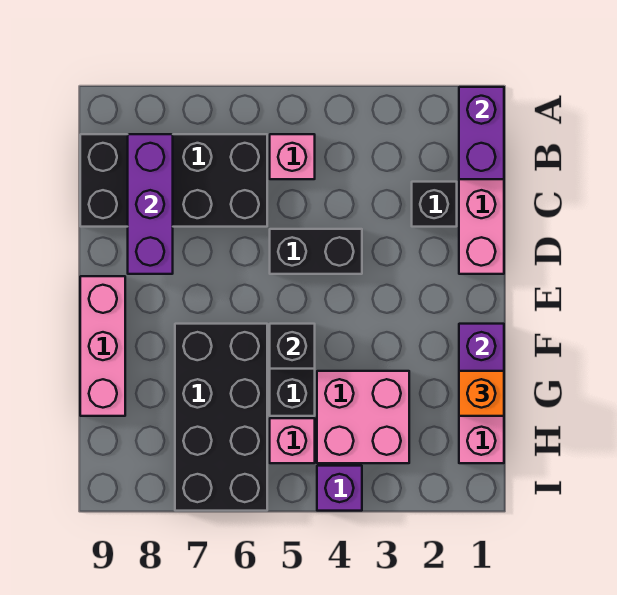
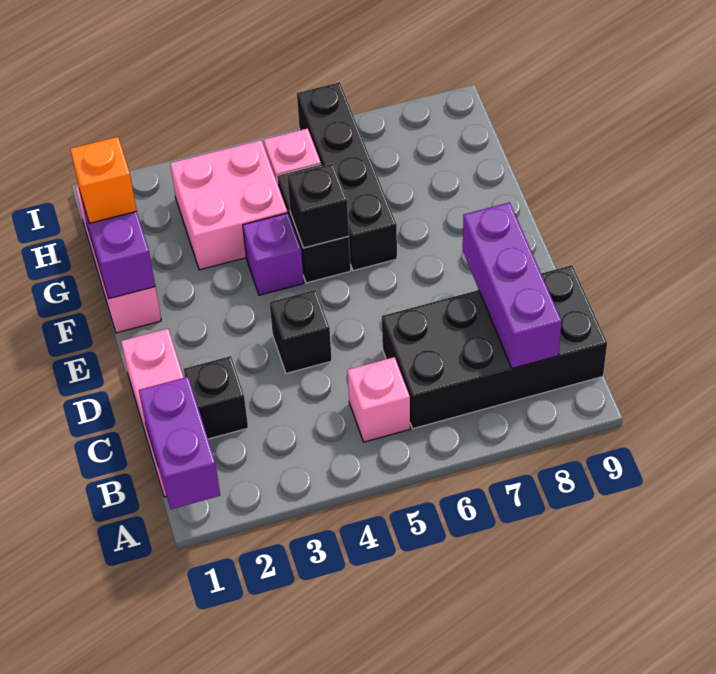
black 1x2 brick [270,229,362,274] -> black 1x1 brick [269,290,332,373]
pink 1x3 brick [80,276,125,416] -> none
black 2x4 brick [175,324,267,511] -> black 1x4 brick [297,82,397,271]
purple 1x1 brick [317,466,362,511] -> purple 1x1 brick moved to [243,213,304,295]

